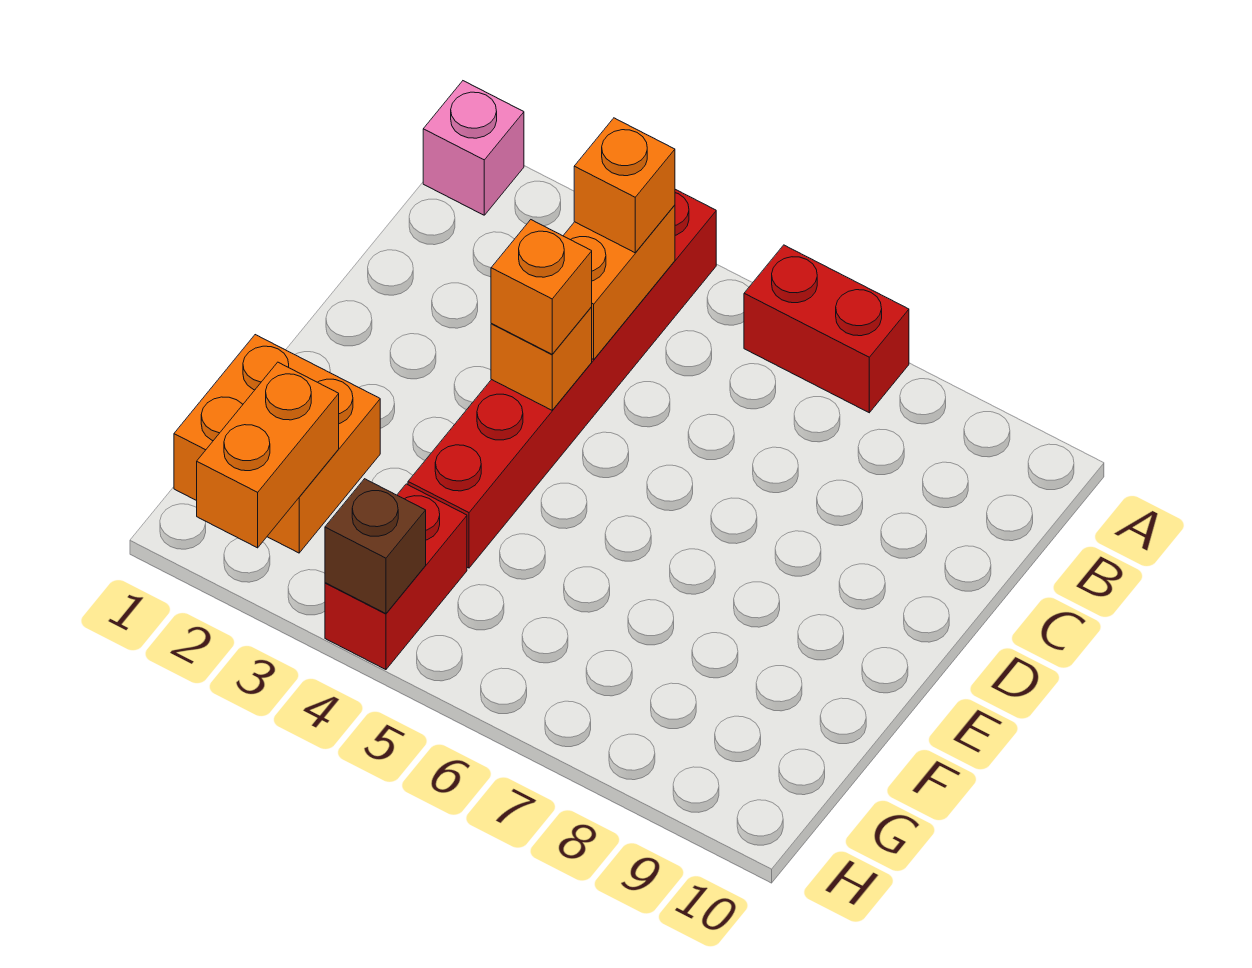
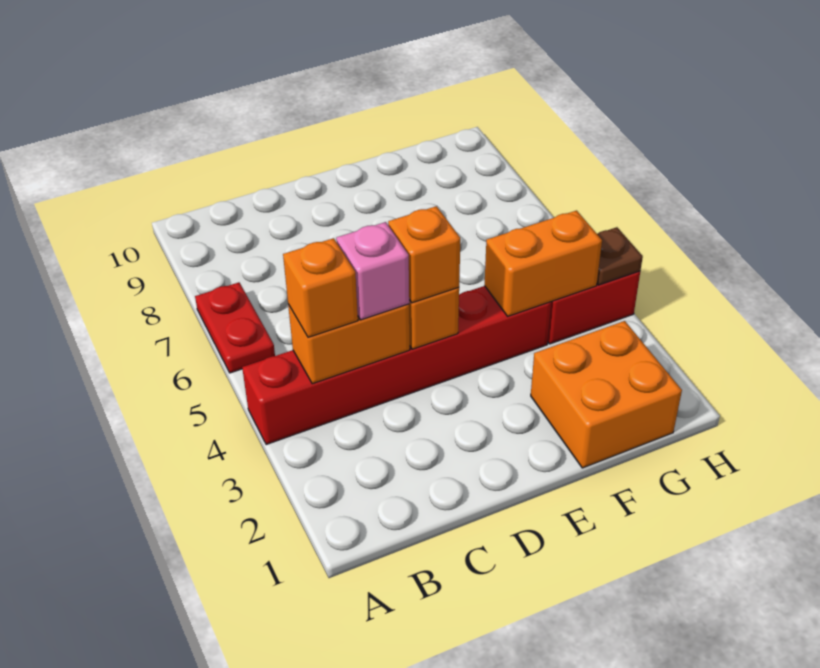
pink 1x1 brick [423,81,524,215] -> pink 1x1 brick moved to [336,222,409,320]
red 1x2 brick [744,245,909,413] -> red 1x2 plate [195,282,275,373]
orange 1x2 brick [197,362,339,548] -> orange 1x2 brick moved to [484,211,602,316]
brown 1x1 brick [325,479,426,614] -> brown 1x1 plate [597,227,643,285]

